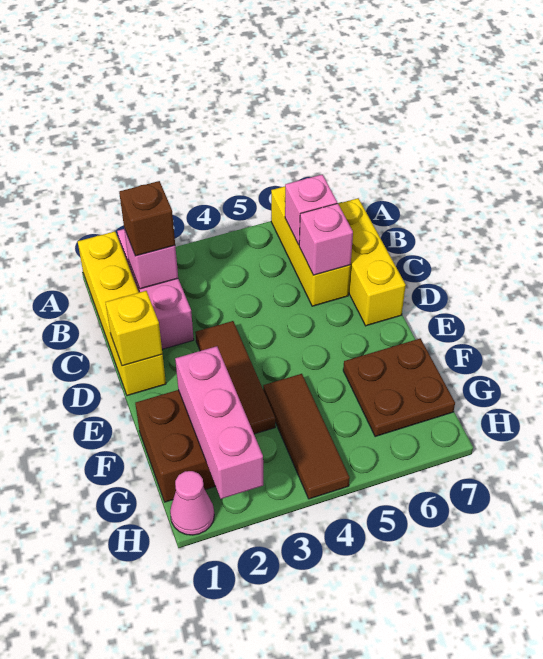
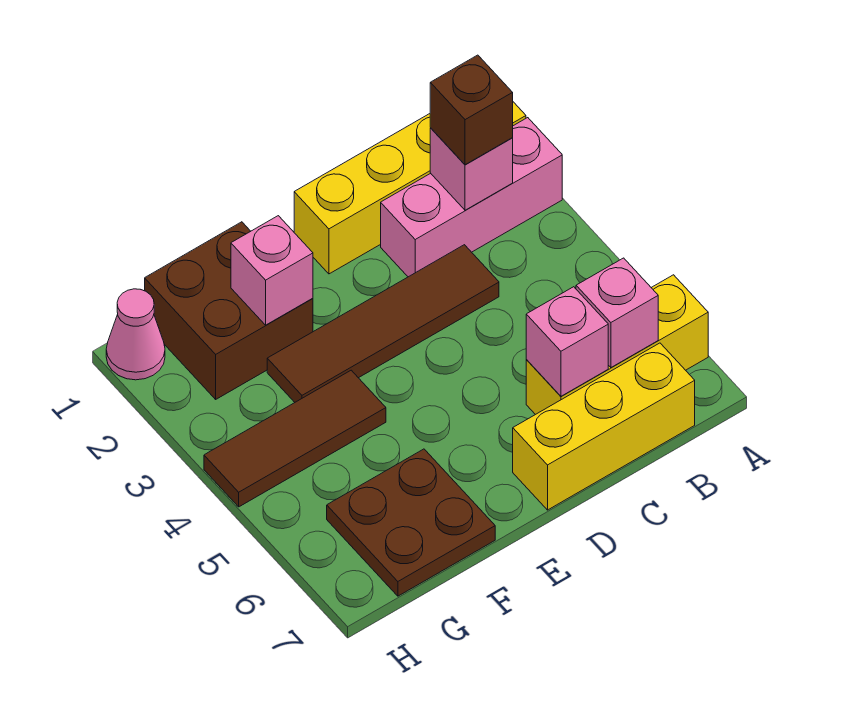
yellow 1x1 brick [105,291,162,366] -> none
brown 1x3 tile [195,321,275,434] -> brown 1x4 tile [267,245,499,402]
pink 1x3 brick [175,346,263,499] -> pink 1x1 brick [231,216,313,325]

